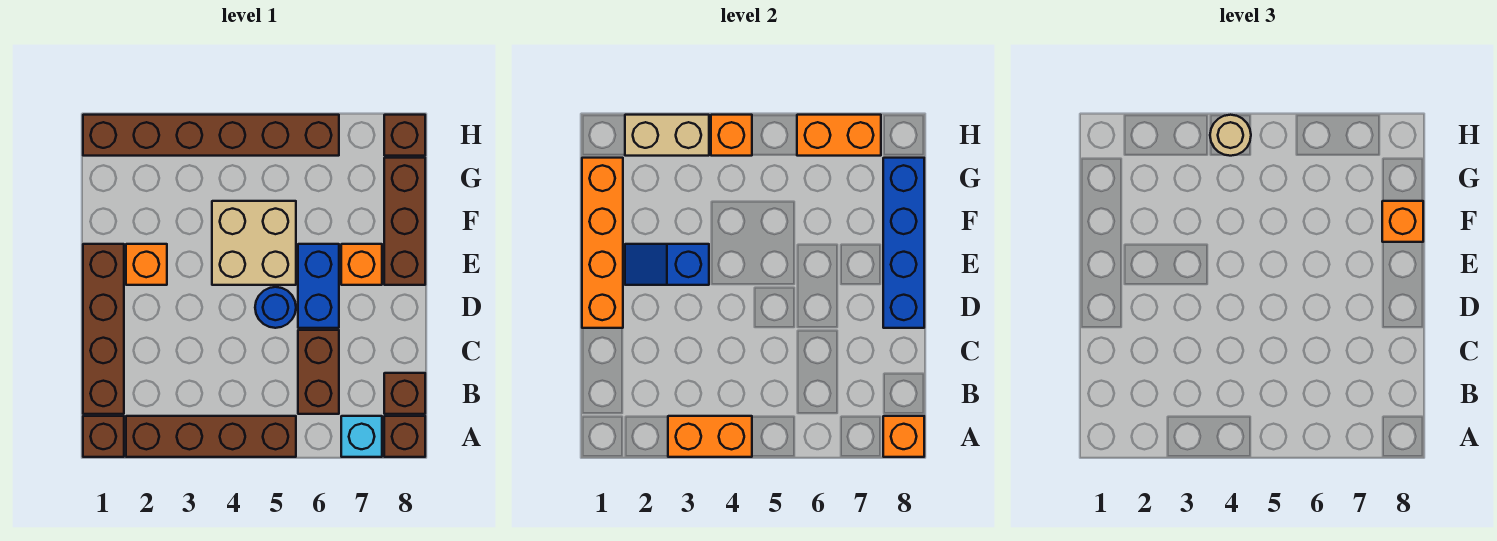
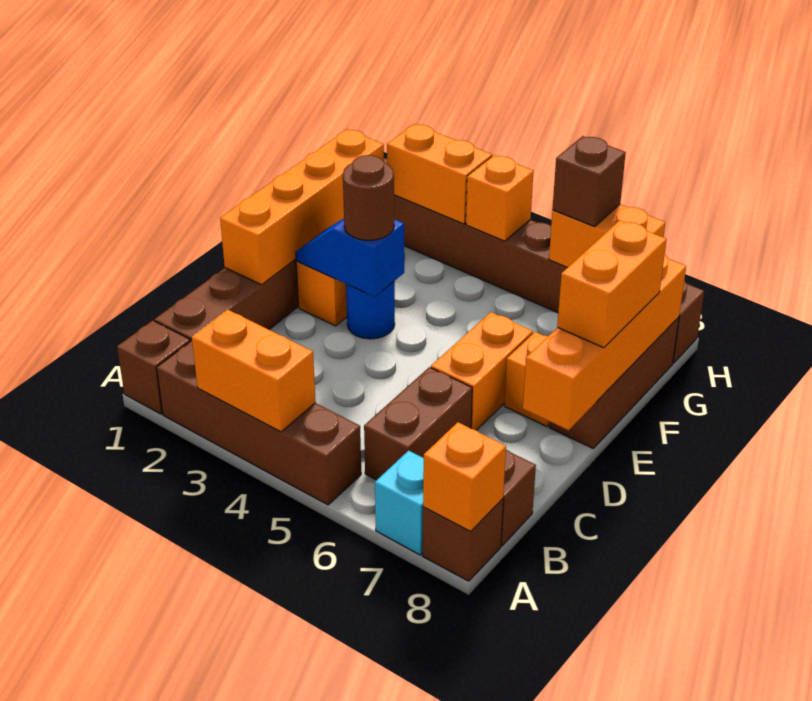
blue 1x1 round brick [255,287,296,328] -> blue 1x1 round brick moved to [346,281,395,339]
blue 1x2 brick [298,244,339,328] -> orange 1x2 brick [431,312,533,430]
blue 1x4 brick [883,158,924,328] -> orange 1x4 brick [523,255,686,430]
none -> brown 1x1 round brick [343,155,394,241]
tan 2x2 brick [212,201,296,285] -> none
orange 1x1 brick [1382,201,1423,242] -> orange 1x2 brick [557,220,667,348]
tan 1x2 brick [625,115,709,156] -> orange 1x2 brick [387,124,492,224]
tan 1x1 round brick [1210,115,1251,156] -> none
none -> brown 1x1 brick [552,136,626,227]

